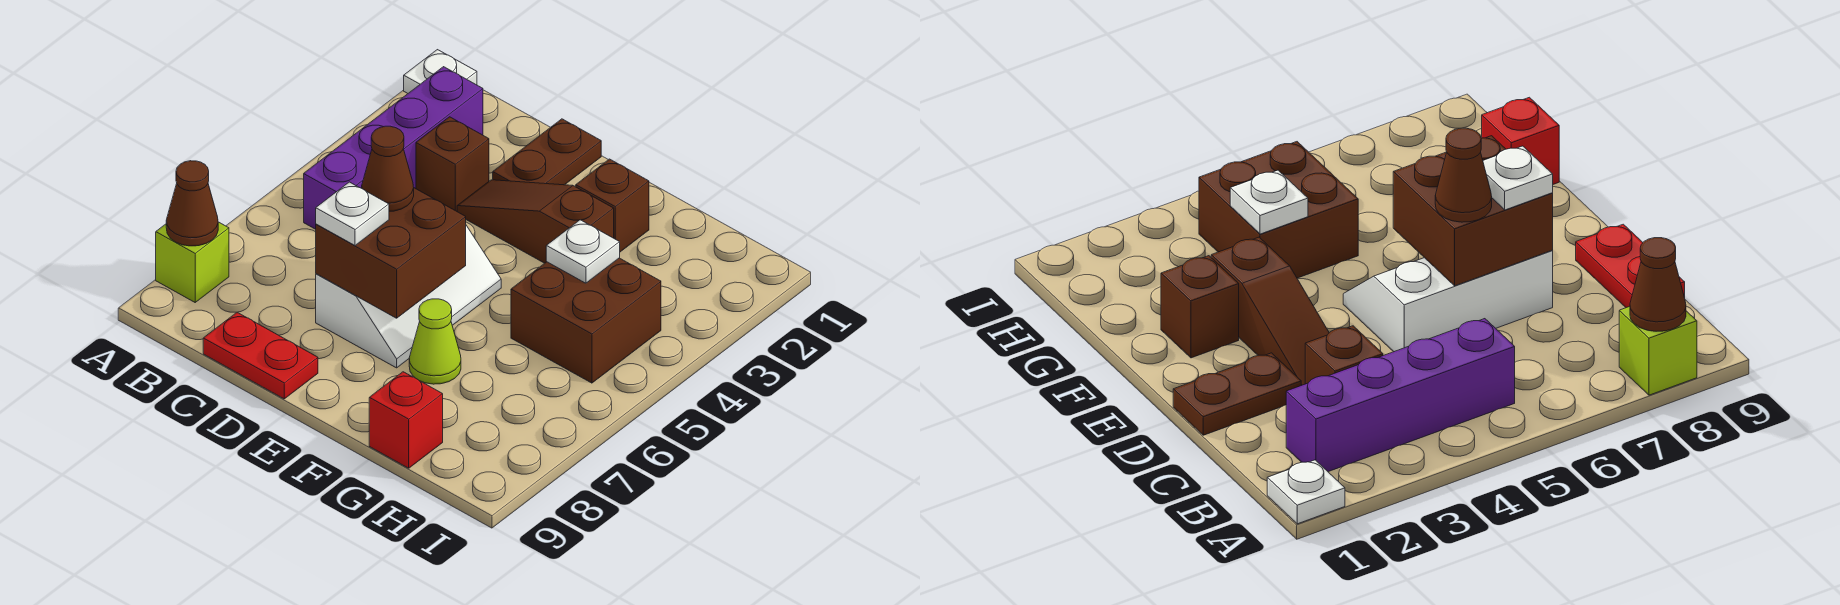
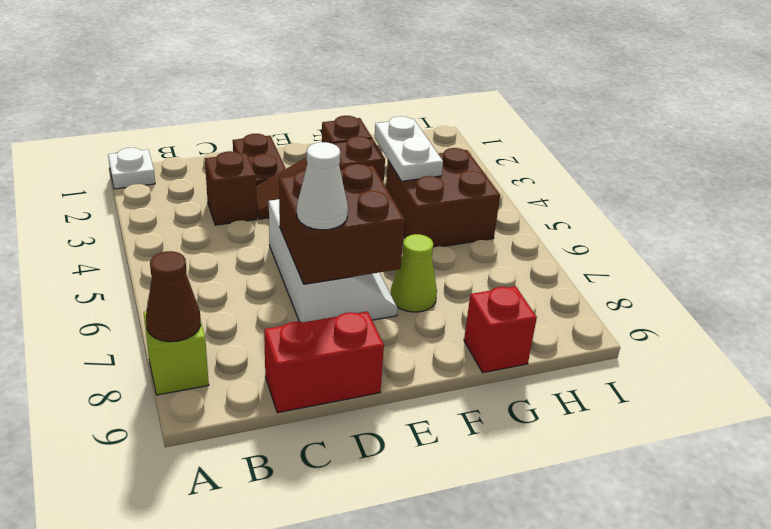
purple 1x4 brick [304,67,483,229] -> none
red 1x2 plate [203,312,318,399] -> red 1x2 brick [264,311,384,413]
brown 1x1 cone [362,126,414,211] -> none
white 1x1 plate [316,182,389,246] -> white 1x1 cone [297,142,348,230]
white 1x1 plate [546,220,620,283] -> white 1x2 plate [375,116,443,181]

